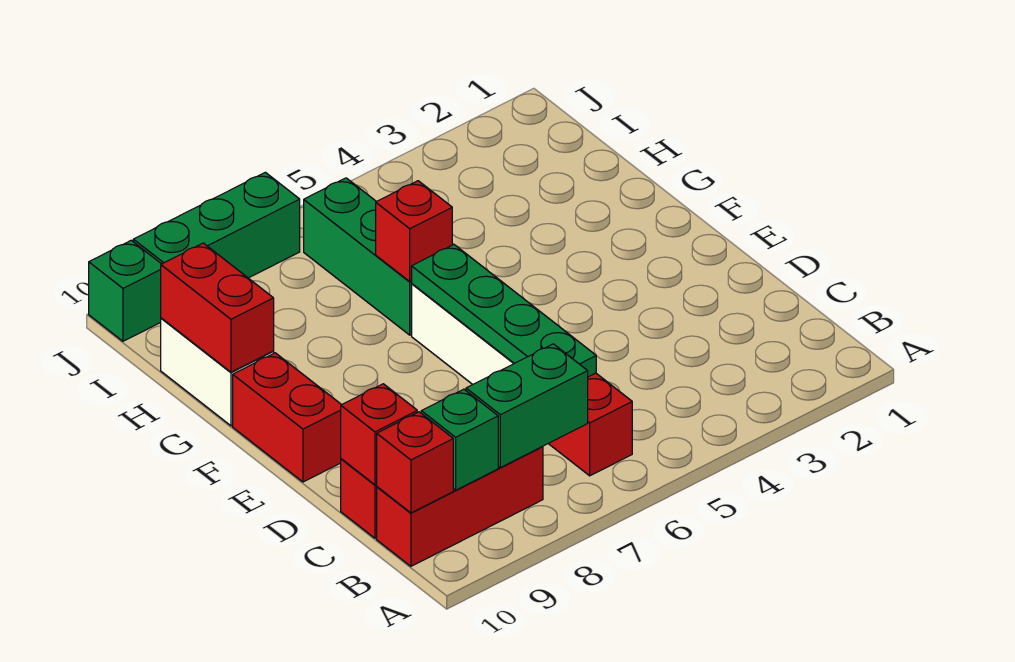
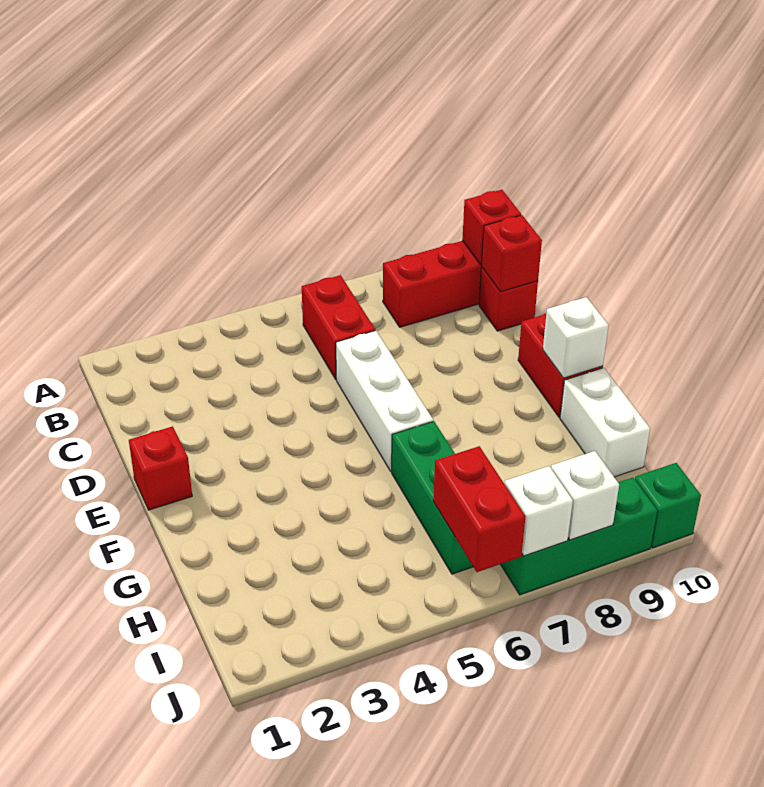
green 1x2 brick [466,344,588,468] -> none
green 1x1 brick [421,389,498,490] -> none
green 1x4 plate [412,245,596,377] -> none
none -> white 1x1 brick [543,297,609,378]
red 1x1 brick [376,181,452,282] -> red 1x1 brick moved to [129,426,192,510]
red 1x2 brick [161,243,274,372] -> red 1x2 brick moved to [433,446,525,572]
none -> white 1x1 brick [505,466,573,556]
none -> white 1x1 brick [551,451,619,540]

